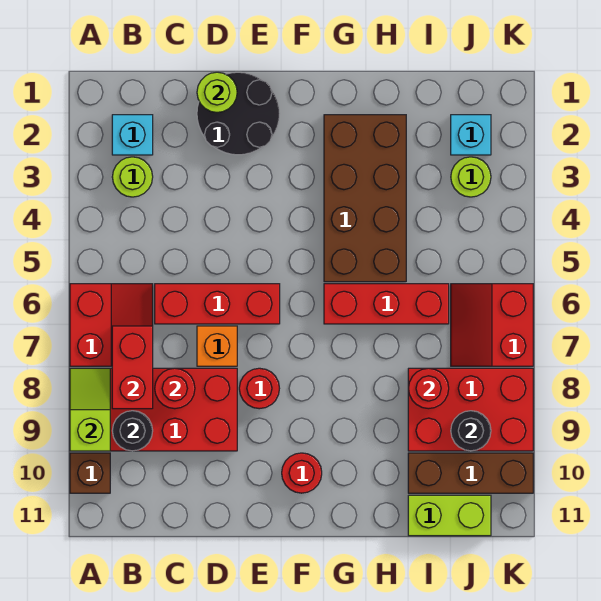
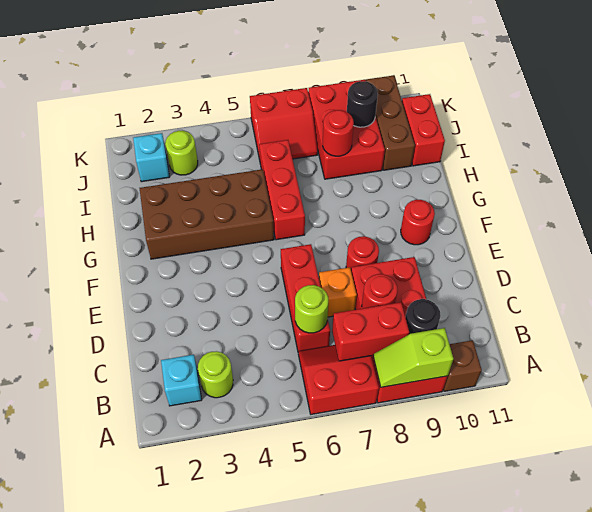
black 2x2 round brick [197,72,280,155] -> none
lime 1x1 round brick [197,72,237,112] -> lime 1x1 round brick moved to [295,285,328,333]
lime 1x2 brick [408,495,491,536] -> red 1x2 brick [402,94,445,166]

